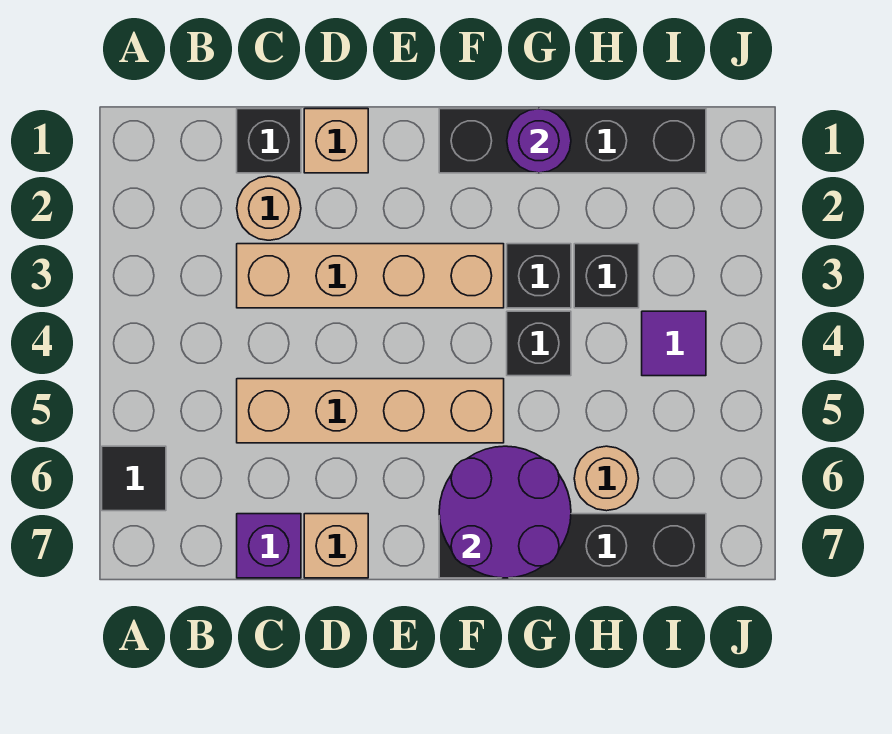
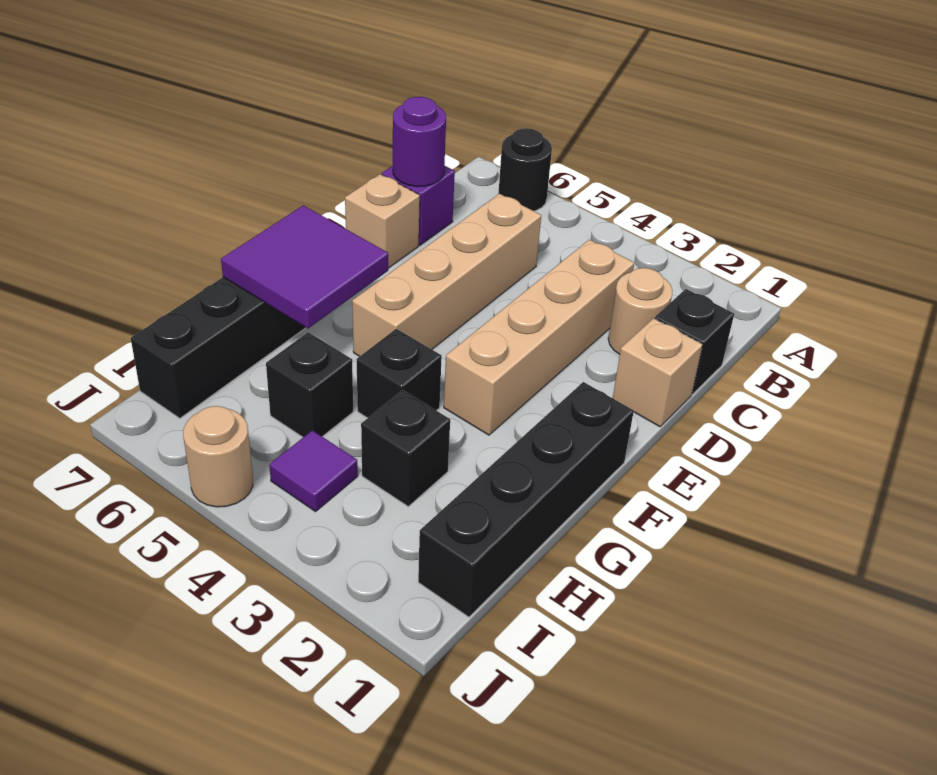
black 1x1 tile [102,446,166,511] -> black 1x1 round brick [498,128,552,211]
purple 2x2 round brick [439,446,571,578] -> purple 2x2 tile [221,205,388,328]
purple 1x1 round brick [507,109,571,173] -> purple 1x1 round brick moved to [393,97,446,187]
black 1x1 brick [507,244,571,308] -> black 1x1 brick moved to [266,332,353,437]
tan 1x1 round brick [574,446,639,511] -> tan 1x1 round brick moved to [183,406,253,507]

